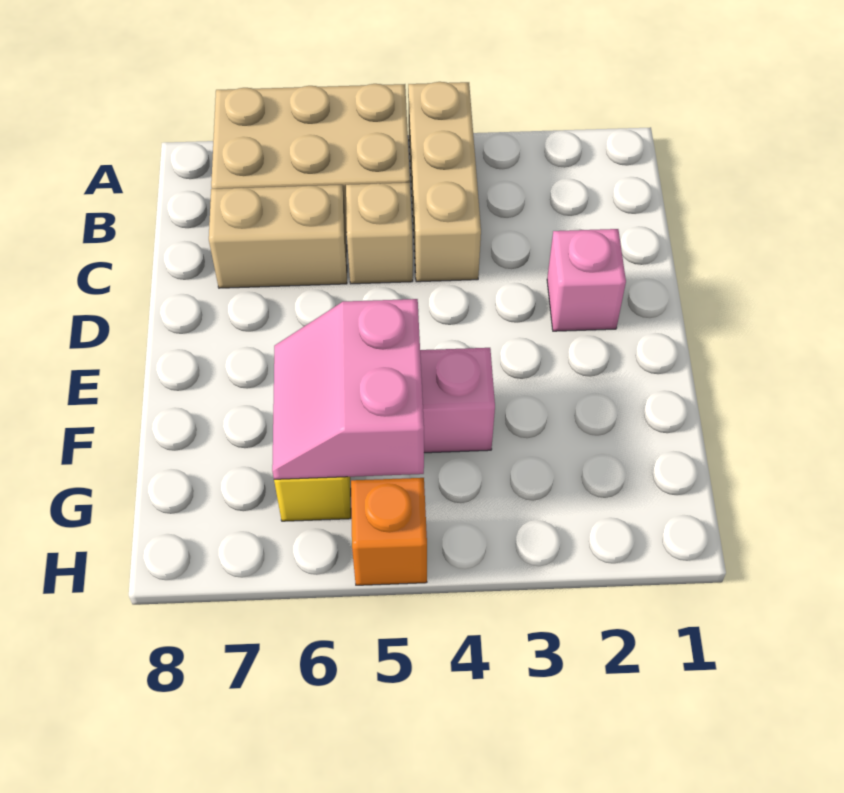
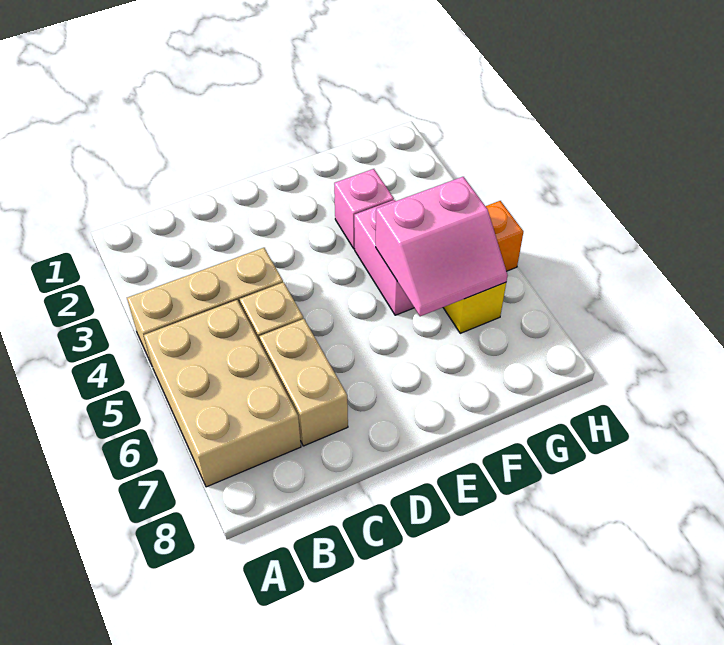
pink 1x1 brick [547,229,626,331] -> pink 1x1 brick moved to [334,169,394,249]

